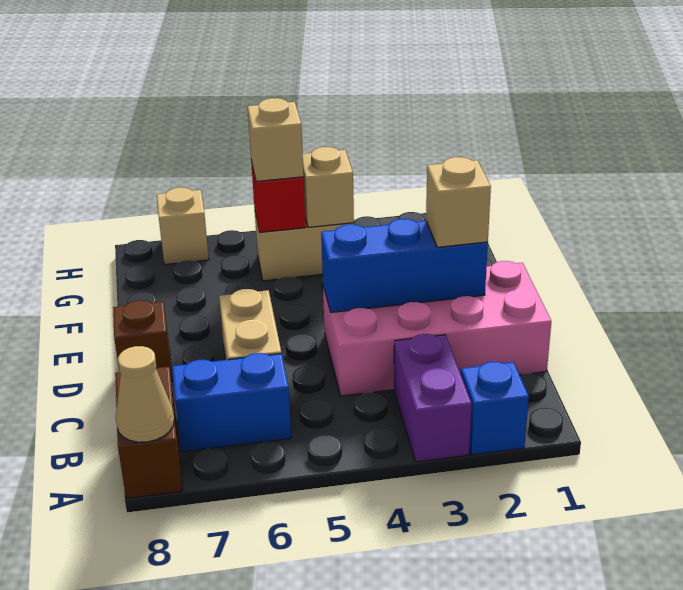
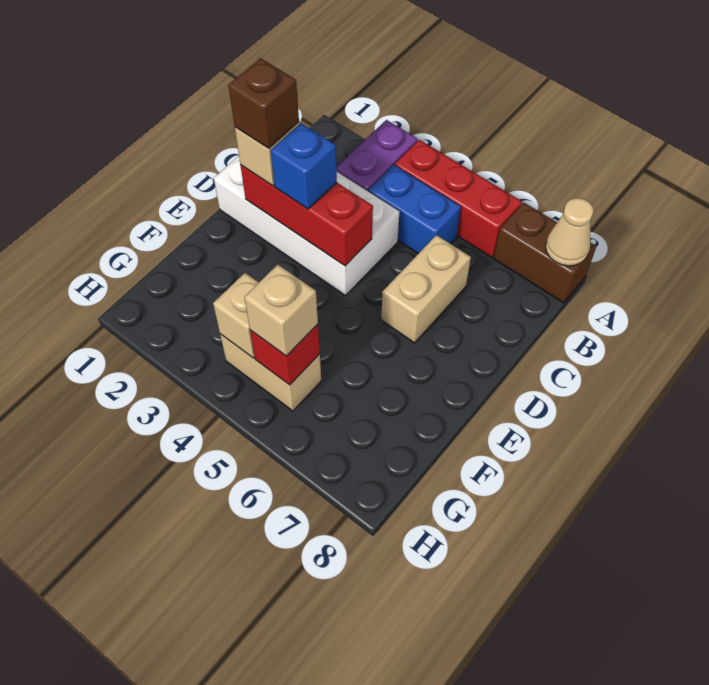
blue 1x1 brick [461,362,529,455] -> blue 1x1 brick moved to [271,123,337,209]
none -> red 1x3 brick [395,140,522,258]
brown 1x2 brick [115,367,182,499] -> brown 1x2 brick turned to [494,203,596,303]
blue 1x2 brick [172,353,291,452] -> blue 1x2 brick moved to [368,165,461,254]
pink 2x4 brick [323,261,551,396] -> white 2x4 brick [214,156,399,295]
blue 1x3 brick [321,219,488,312] -> red 1x3 brick [240,165,373,266]
brown 1x1 brick [113,301,172,382] -> brown 1x1 brick moved to [228,58,299,148]
tan 1x1 brick [157,188,209,265] -> none

